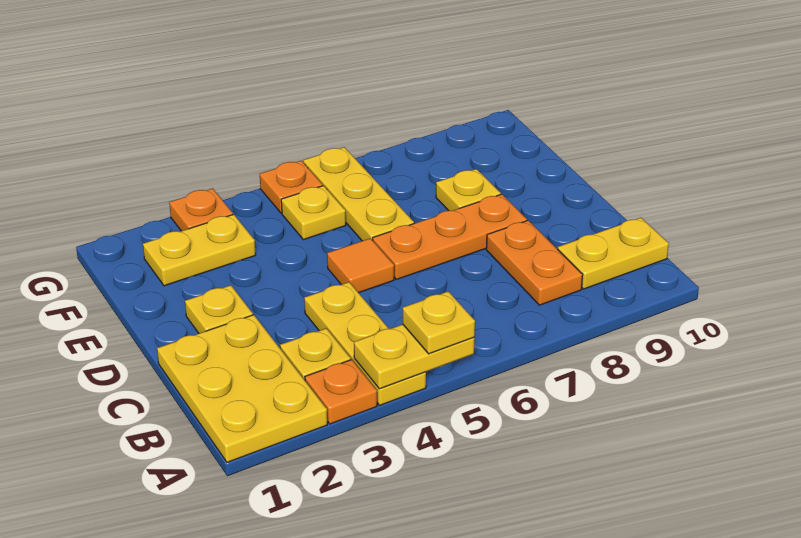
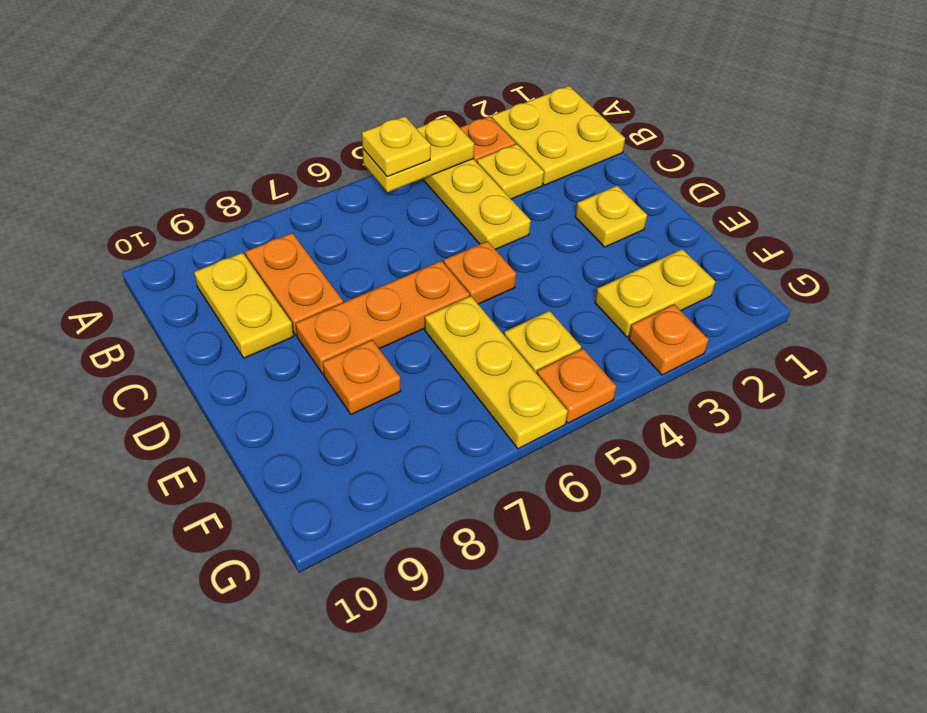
yellow 2x3 plate [157,315,327,462] -> yellow 2x2 plate [492,86,625,185]
yellow 1x2 plate [558,218,669,289] -> yellow 1x2 plate turned to [194,253,293,358]
orange 1x1 tile [327,238,394,293] -> orange 1x1 plate [444,241,516,304]
yellow 1x1 plate [436,169,501,211] -> orange 1x1 plate [323,340,401,415]

